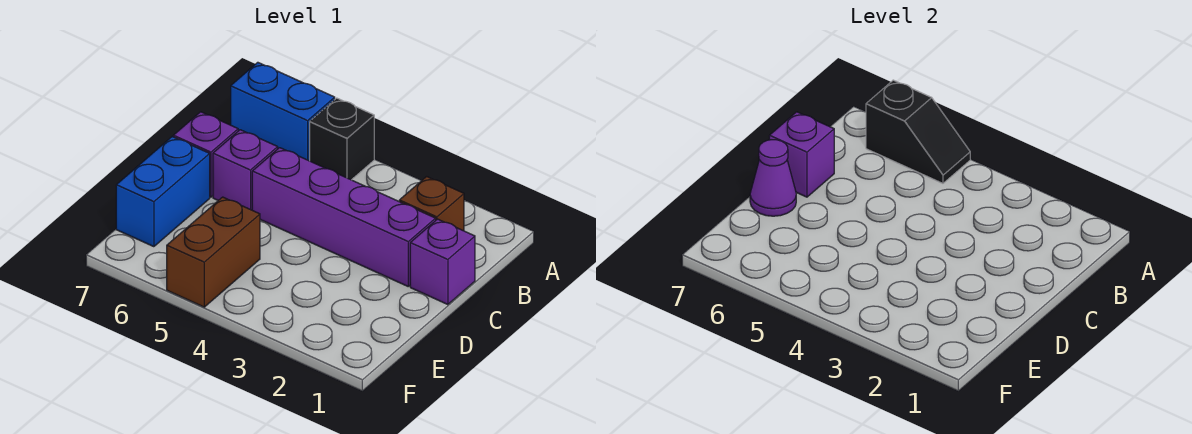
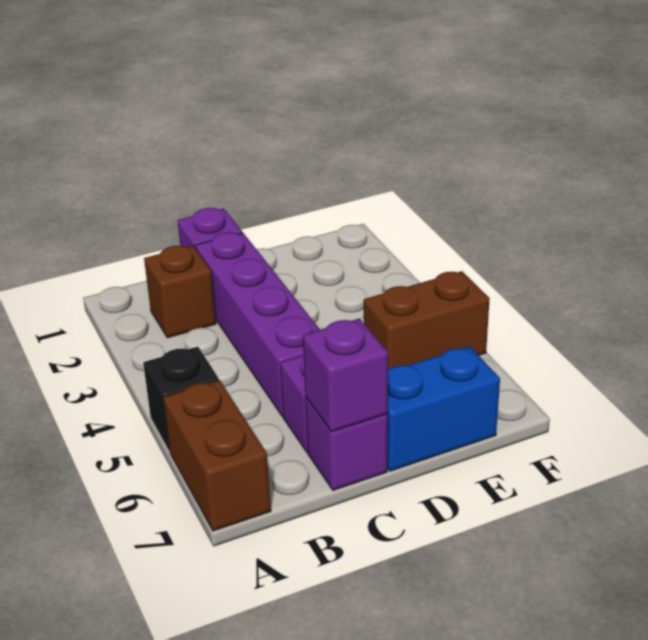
black 1x2 slope [866,80,970,183] -> none
blue 1x2 brick [231,62,335,161] -> brown 1x2 brick [163,380,271,531]
purple 1x1 cone [750,140,796,216] -> none

